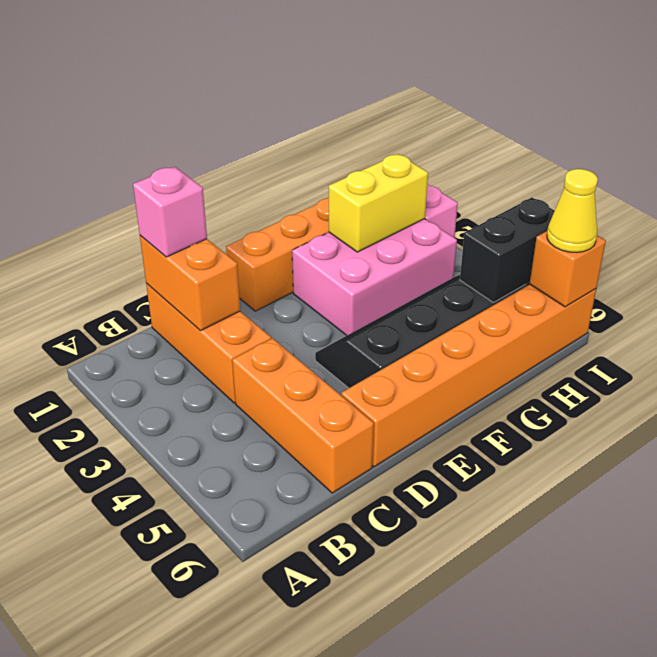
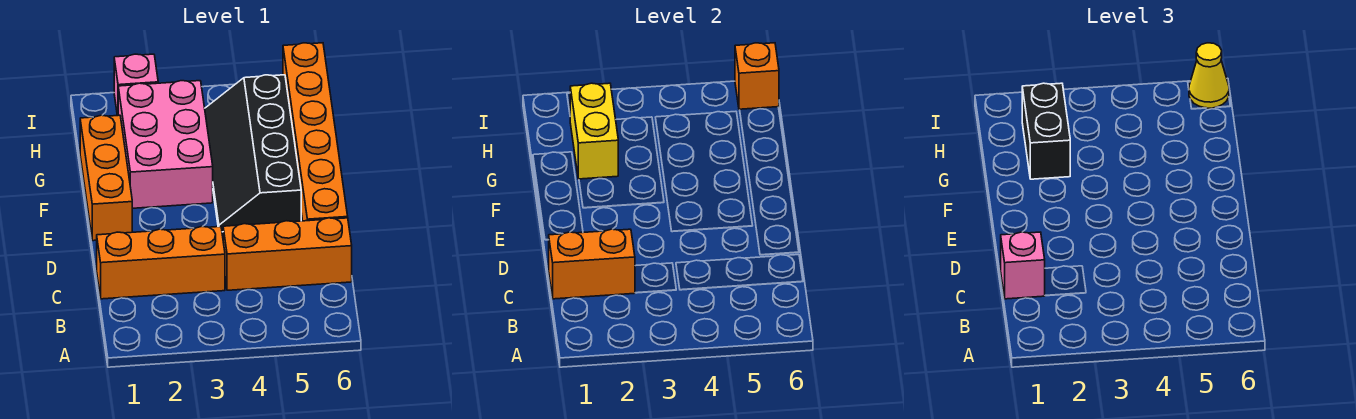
black 1x2 brick [460,198,555,302] -> black 1x2 brick moved to [1022,83,1070,179]

